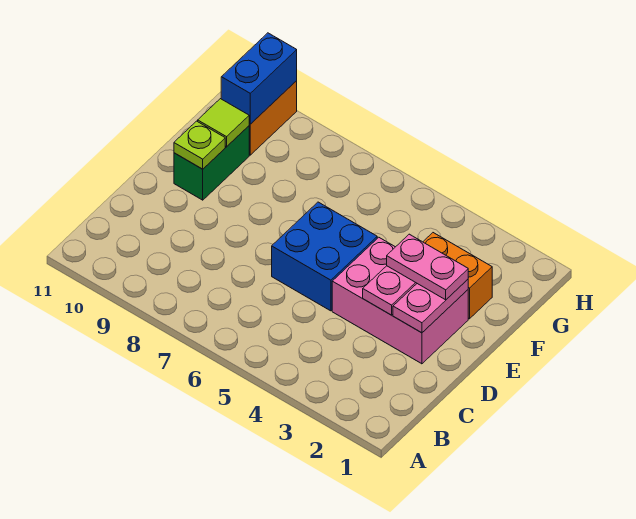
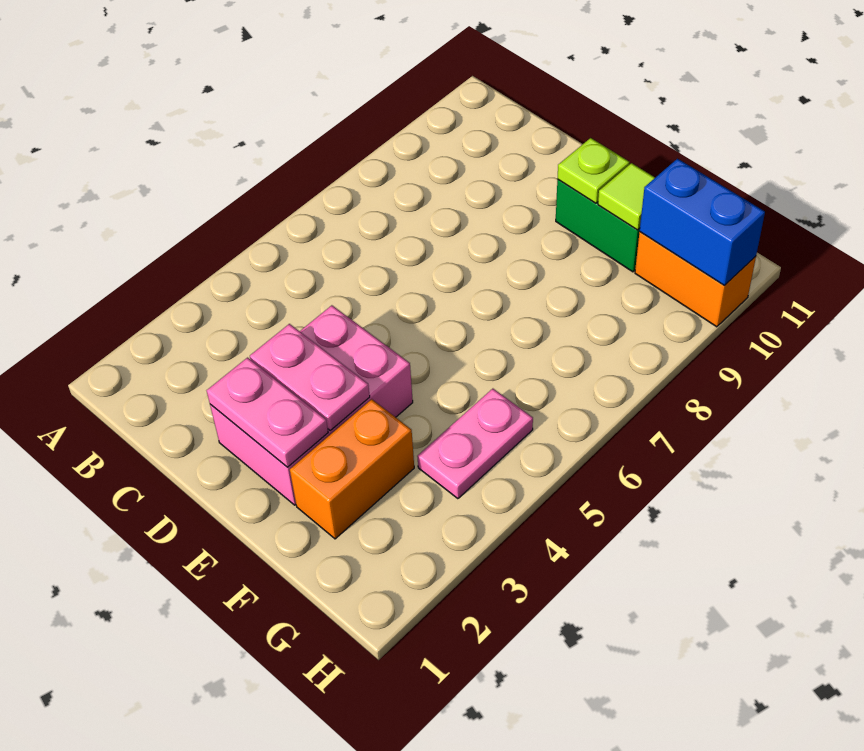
blue 2x2 brick [272,202,377,311] -> none
pink 1x2 plate [387,234,468,300] -> pink 1x2 plate moved to [417,389,533,499]

